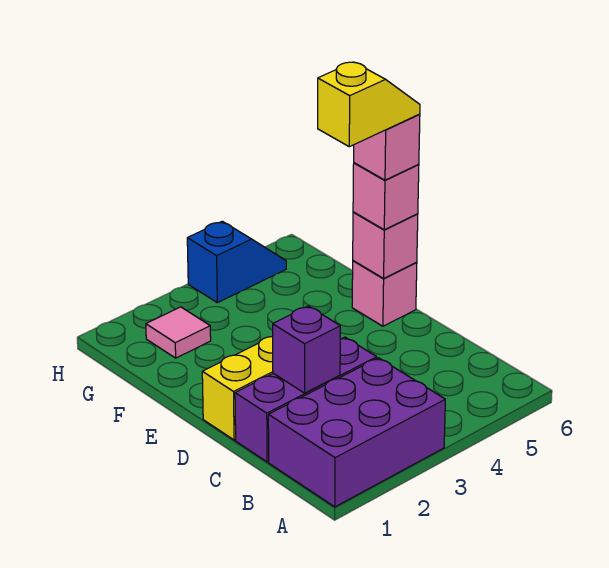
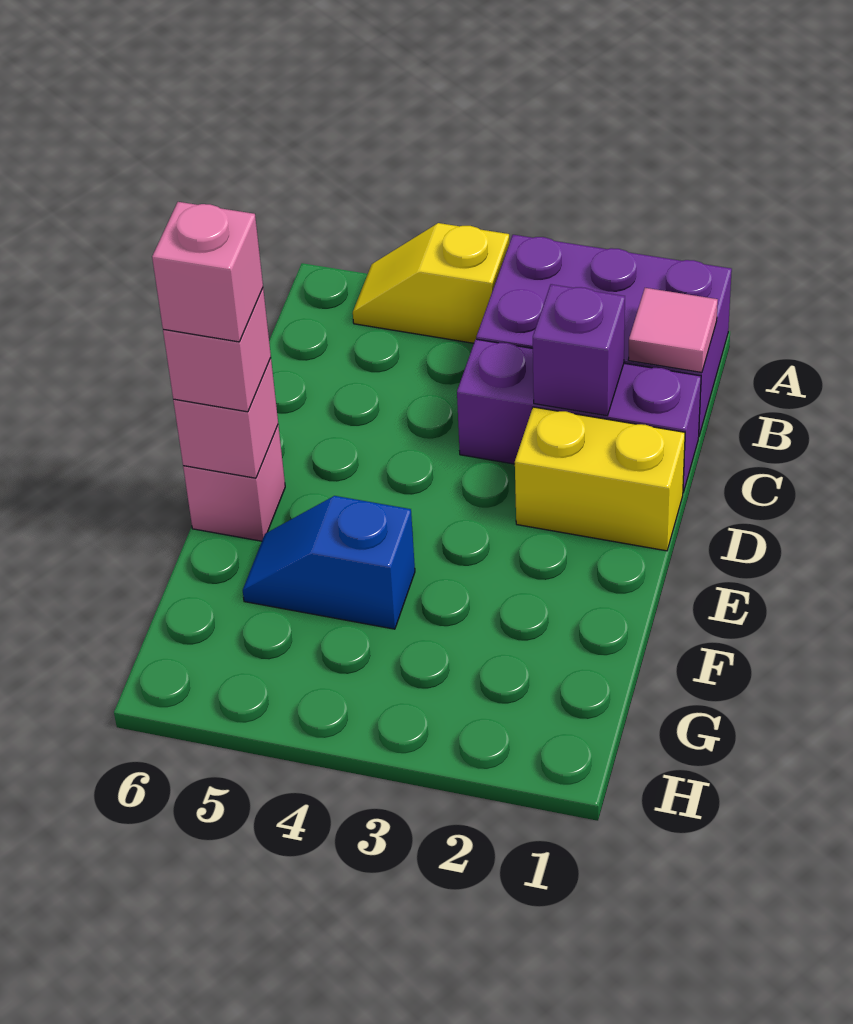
yellow 1x2 slope [318,62,420,147] -> yellow 1x2 slope moved to [353,223,509,343]
pink 1x1 tile [146,307,211,358] -> pink 1x1 tile moved to [628,288,718,372]
blue 1x2 slope [187,221,286,303] -> blue 1x2 slope moved to [243,496,415,629]

